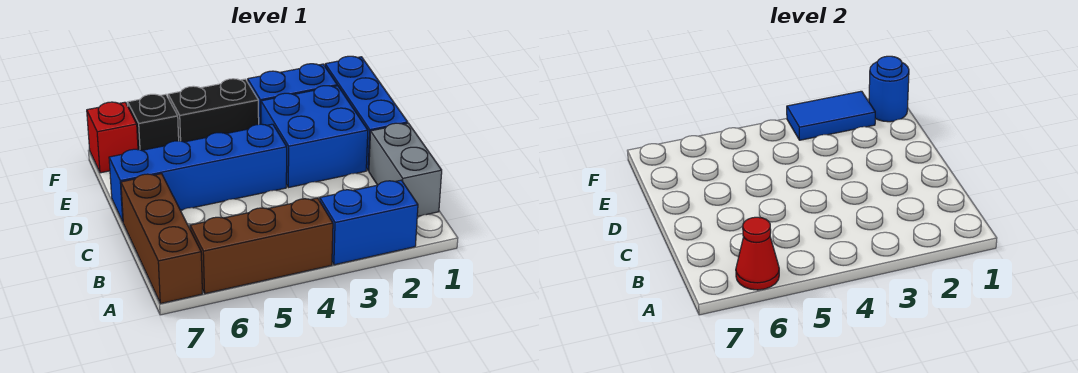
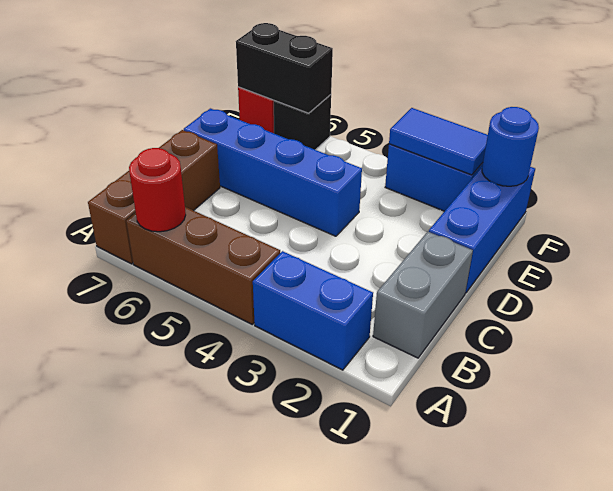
red 1x1 cone [736,217,779,290] -> red 1x1 round brick [129,148,186,232]
blue 2x2 brick [261,86,368,188] -> none
black 1x2 brick [168,79,259,142] -> black 1x2 brick moved to [236,23,333,113]

